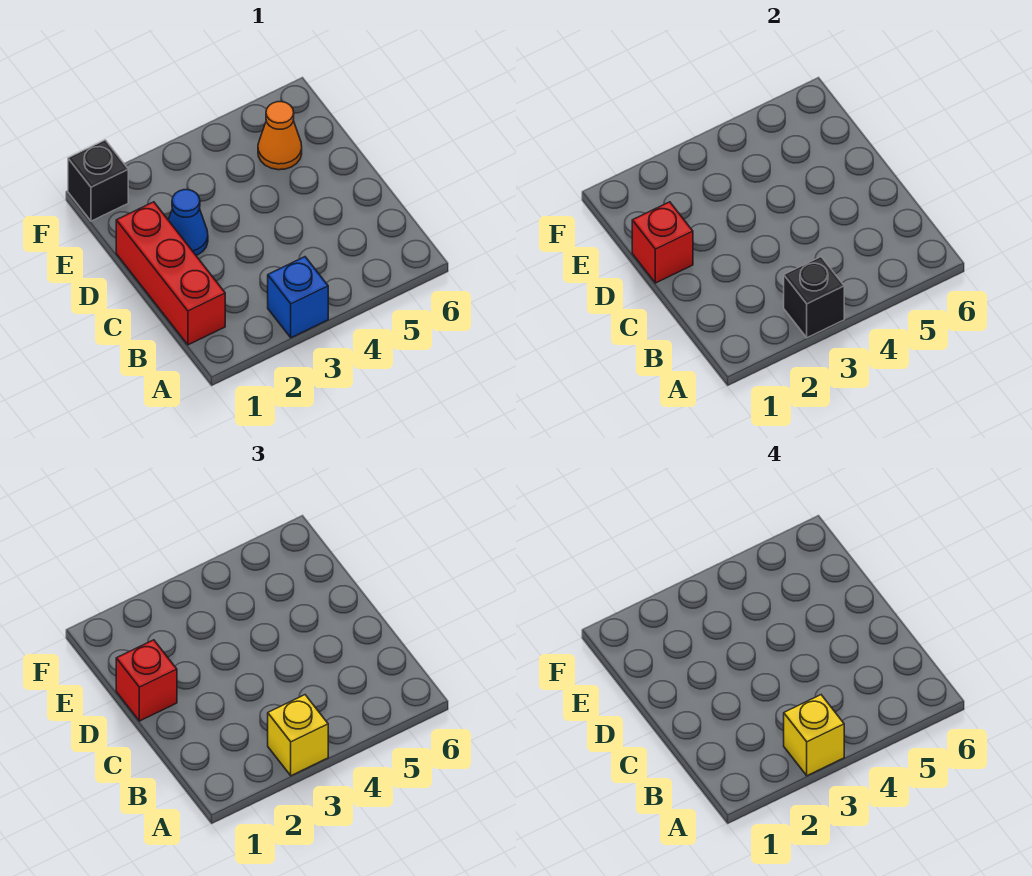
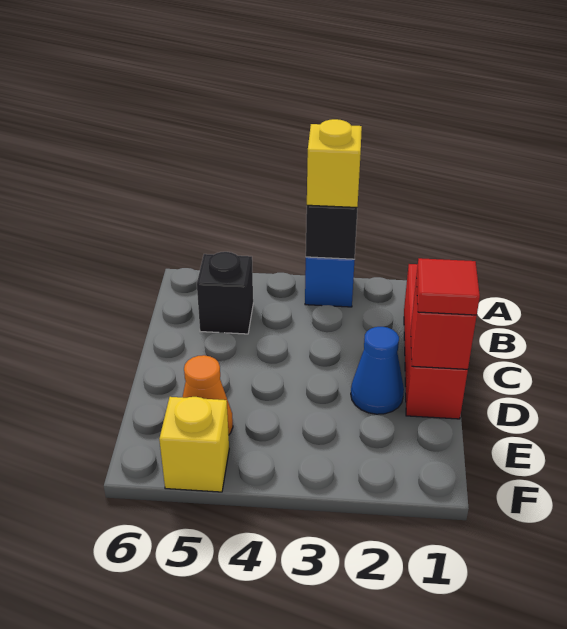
yellow 1x1 brick [784,695,844,776] -> yellow 1x1 brick moved to [159,397,229,492]
red 1x1 brick [116,640,177,721] -> red 1x1 tile [416,258,480,315]
black 1x1 brick [68,140,128,221] -> black 1x1 brick moved to [197,252,253,334]

